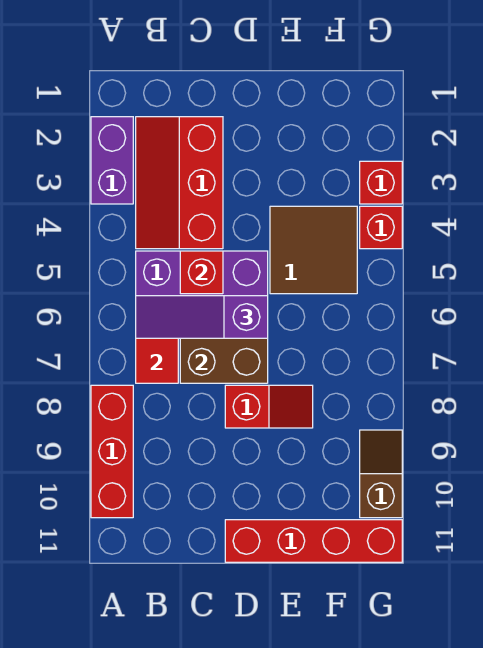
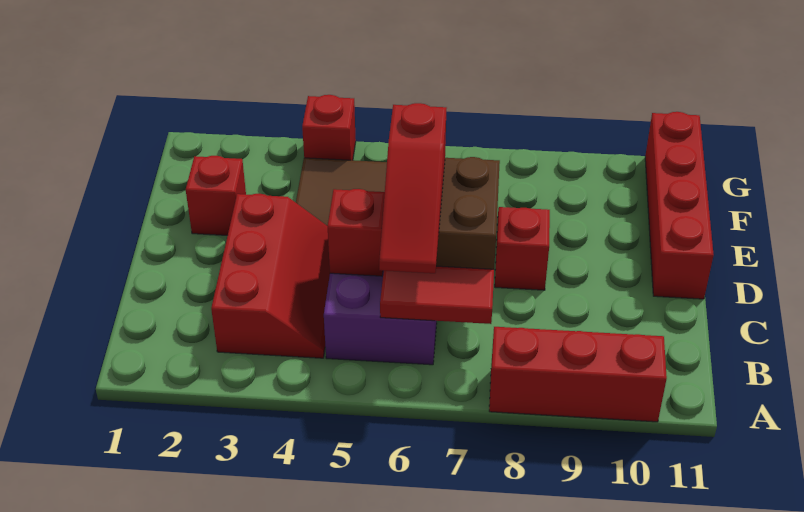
purple 1x2 brick [91,117,133,204] -> none
red 2x3 slope [136,117,223,249] -> red 2x3 slope turned to [211,194,330,358]
purple 1x3 slope [136,296,268,338] -> red 1x3 slope [379,103,446,273]
red 1x1 brick [360,161,402,204] -> red 1x1 brick moved to [186,156,246,235]
brown 1x2 slope [360,430,402,518] -> none

